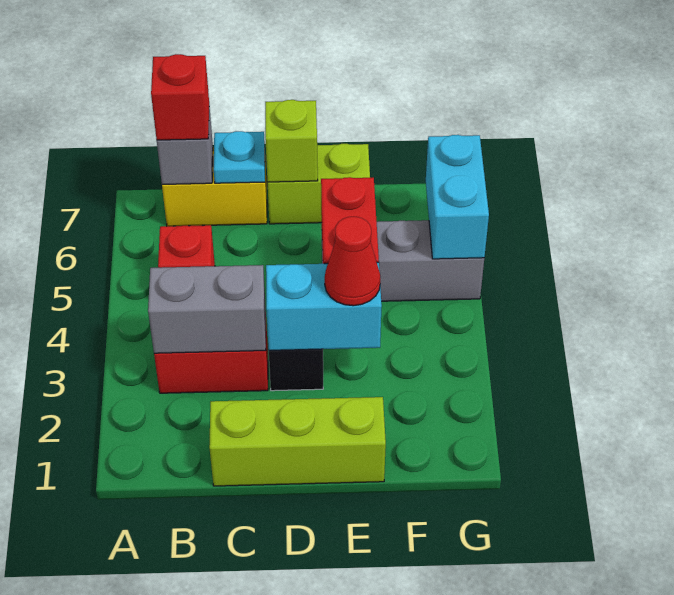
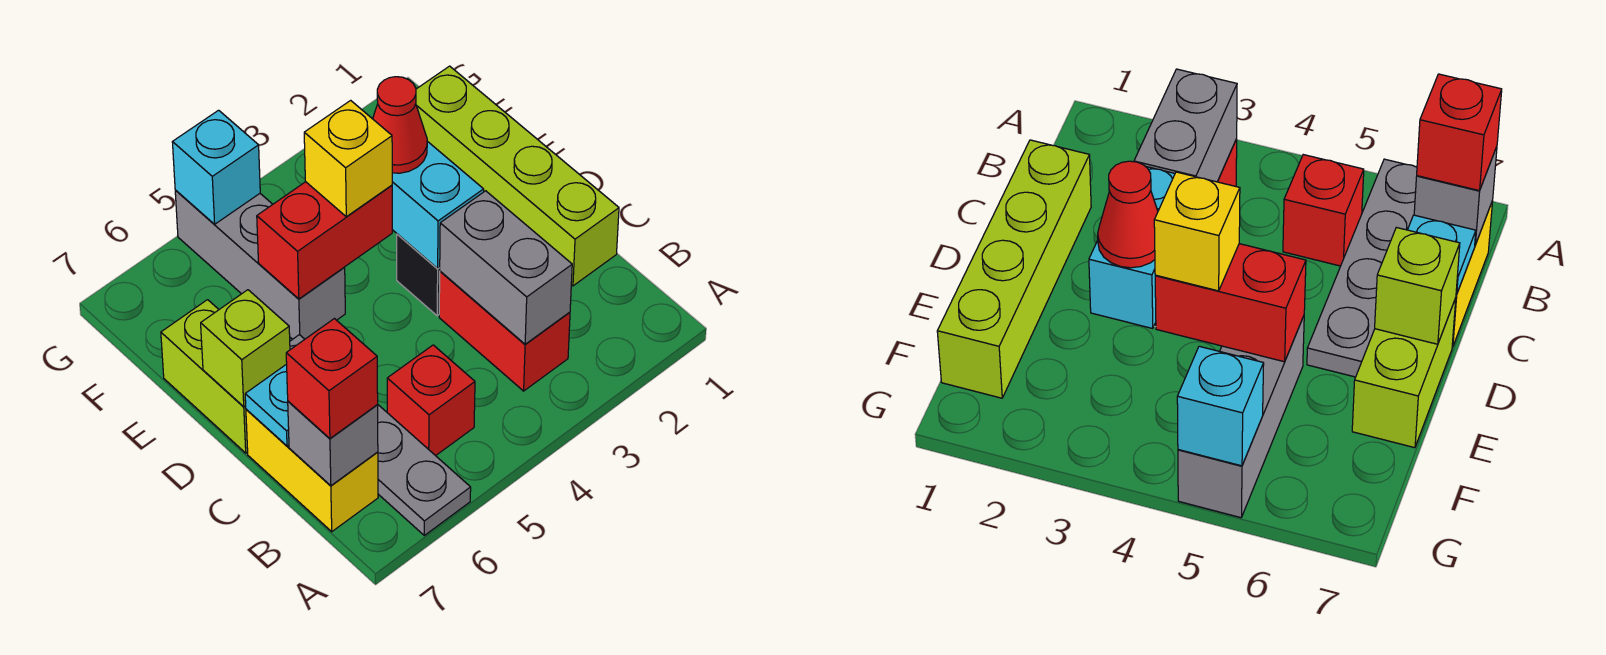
none -> grey 1x4 plate [290,335,471,535]
lime 1x3 brick [209,397,386,486] -> lime 1x4 brick [416,66,619,286]
none -> yellow 1x1 brick [304,100,392,217]
cyan 1x2 brick [426,135,489,259] -> cyan 1x1 brick [172,110,260,224]

